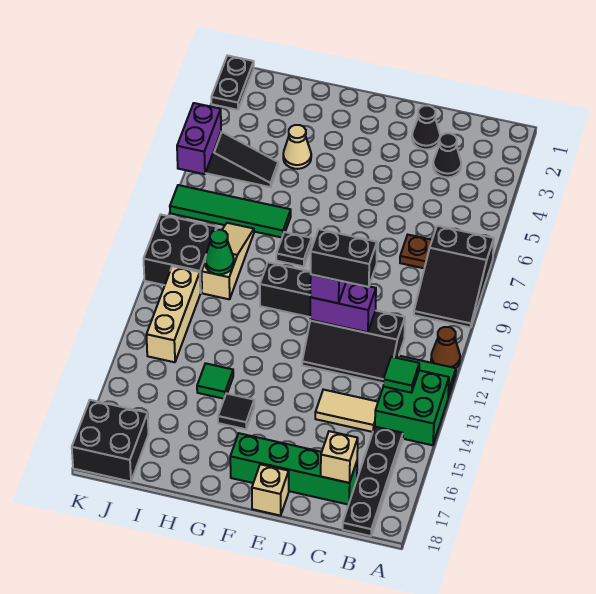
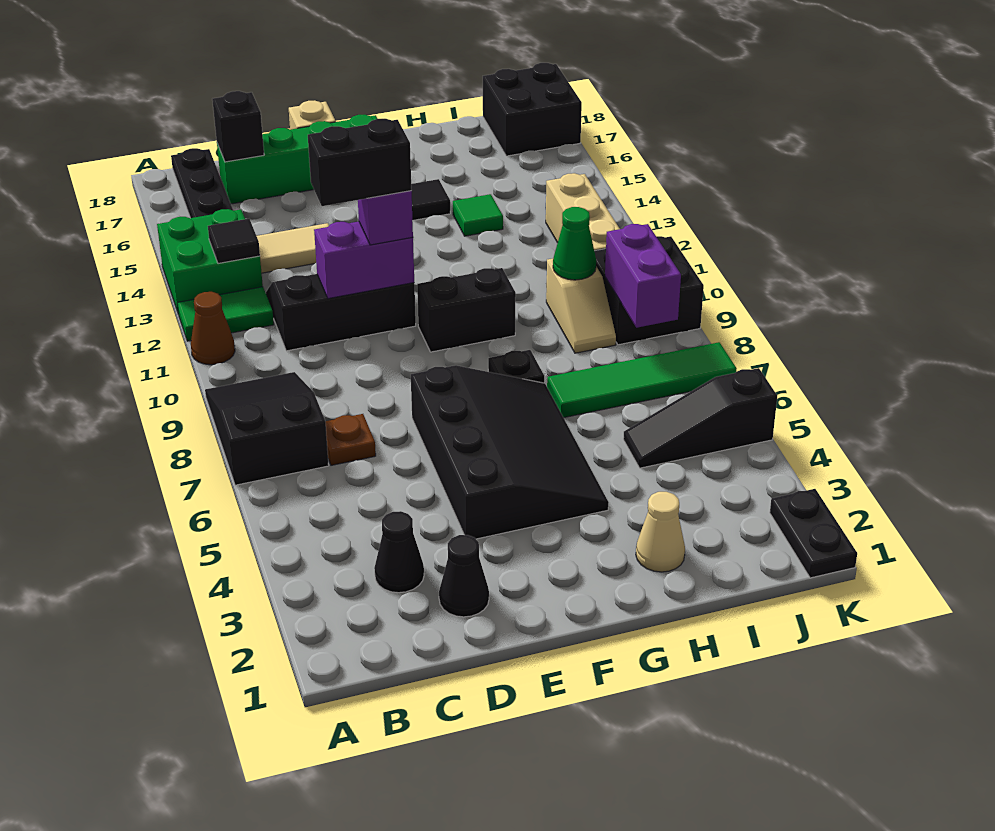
green 1x1 tile [383,357,419,393] -> black 1x1 tile [208,219,260,264]
tan 1x1 brick [321,431,358,483] -> black 1x1 brick [212,91,264,162]
none -> black 3x4 slope [411,365,609,539]
tan 1x1 cone [283,125,311,169] -> tan 1x1 cone moved to [636,492,685,572]
tan 1x3 slope [202,223,254,299] -> tan 1x2 slope [546,259,616,353]
purple 1x2 brick [177,103,221,174] -> purple 1x2 brick moved to [605,224,681,328]

